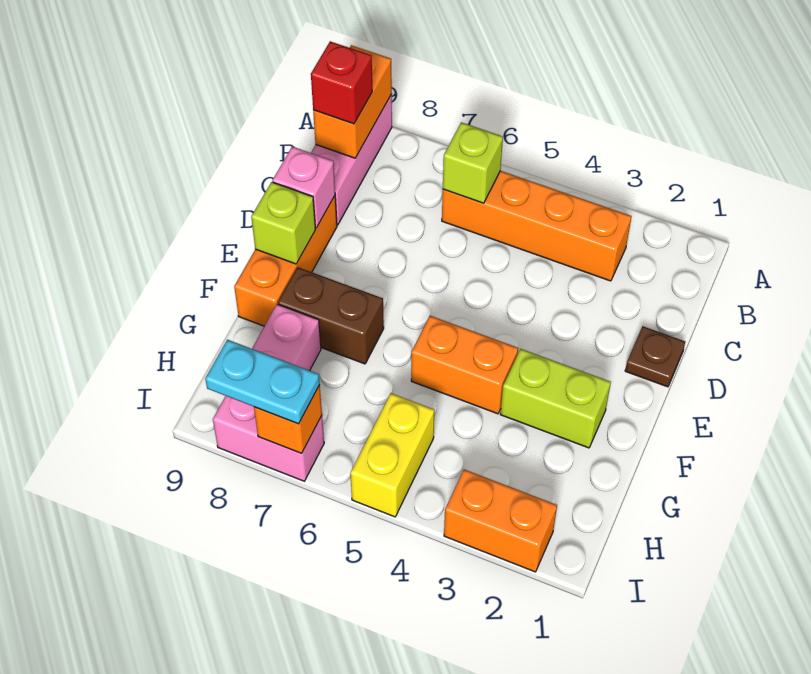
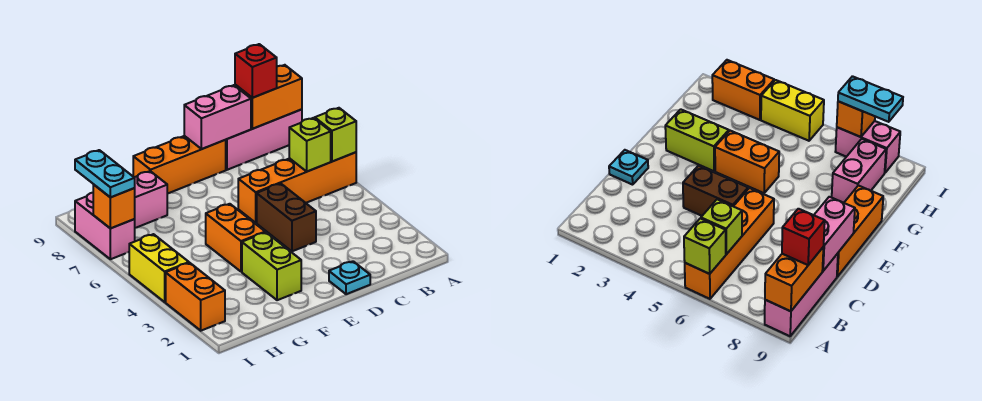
orange 1x4 brick [442,171,632,281] -> orange 1x4 brick turned to [238,152,356,223]
brown 1x1 plate [625,326,685,387] -> cyan 1x1 plate [329,261,370,294]
pink 1x1 brick [272,147,335,228] -> pink 1x2 brick [184,85,251,149]
lime 1x1 brick [251,182,316,264] -> lime 1x1 brick moved to [315,108,356,162]
brown 1x2 brick [278,267,384,364] -> brown 1x2 brick moved to [257,183,316,251]
yellow 1x2 brick [350,393,434,517] -> yellow 1x2 brick turned to [129,234,189,302]

